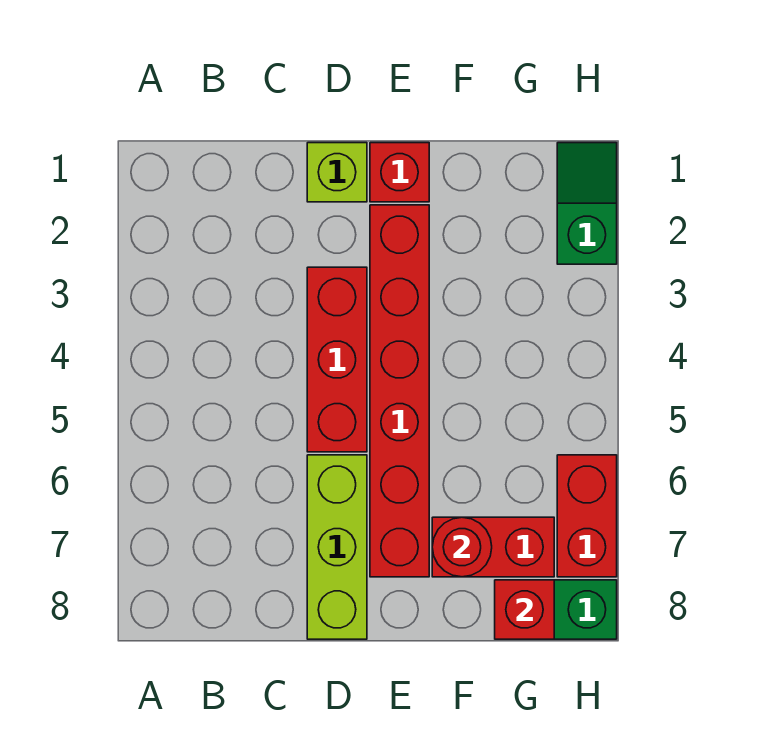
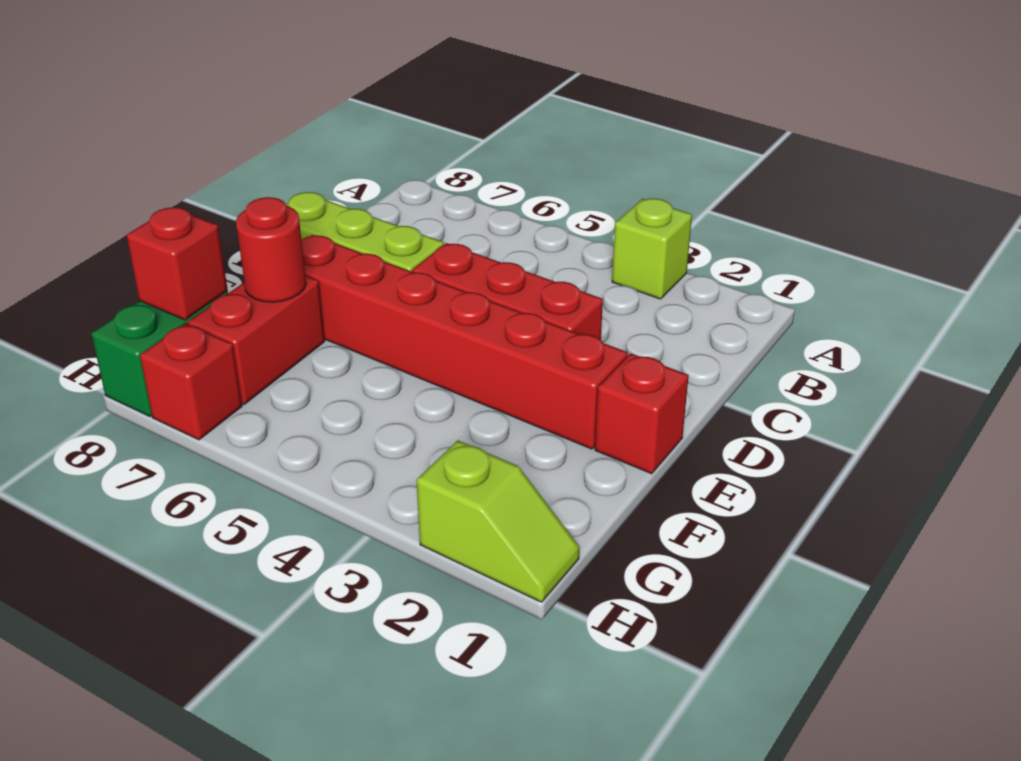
lime 1x1 brick [307,143,367,202] -> lime 1x1 brick moved to [612,199,692,299]
green 1x2 slope [557,143,617,264] -> lime 1x2 slope [416,440,580,602]
red 1x2 brick [557,455,617,577] -> red 1x1 brick [140,323,242,440]

